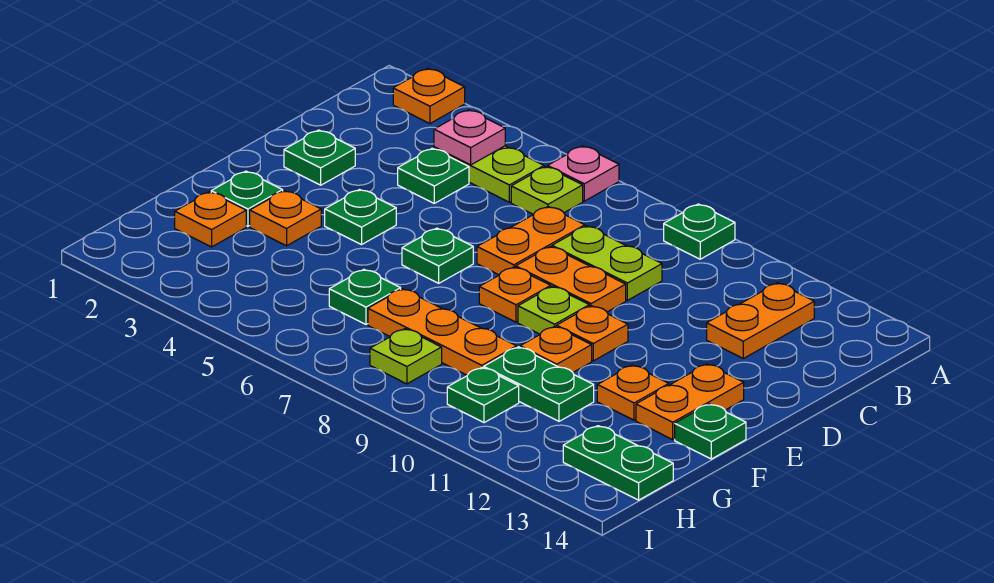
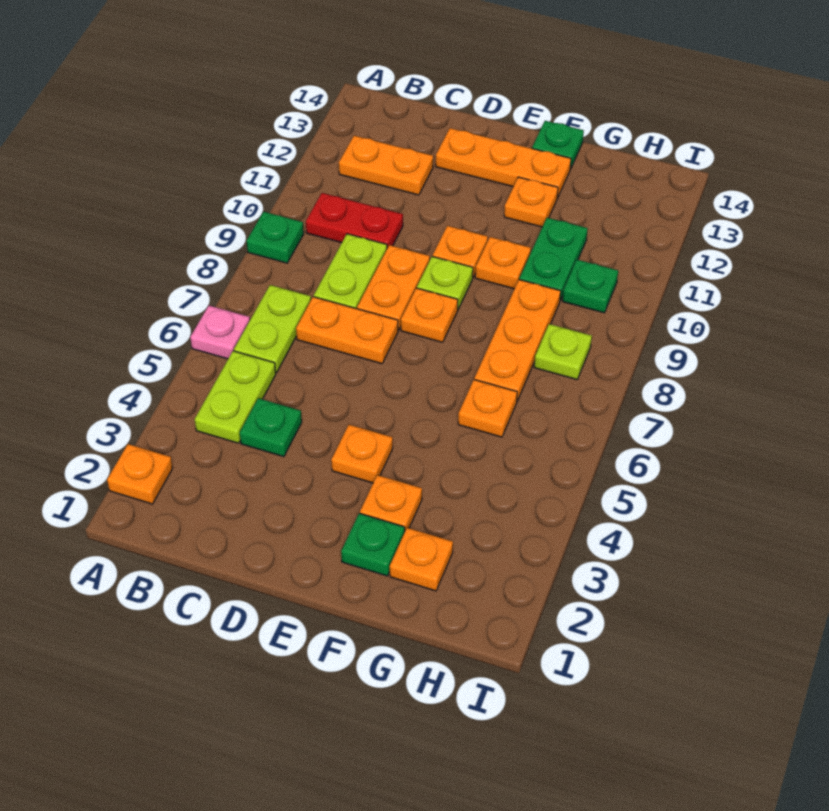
pink 1x1 plate [434,110,505,165] -> none
lime 1x1 plate [511,167,583,215] -> lime 1x2 plate [234,285,311,373]
none -> red 1x2 plate [306,193,403,248]
green 1x1 plate [284,130,355,185] -> none
green 1x1 plate [325,190,396,245] -> orange 1x1 plate [331,425,393,483]
green 1x1 plate [402,228,473,283] -> none
orange 1x2 plate [636,364,744,440] -> orange 1x3 plate [436,128,571,198]
green 1x1 plate [329,269,401,324] -> orange 1x1 plate [458,380,517,437]
green 1x2 plate [563,426,673,500] -> none

